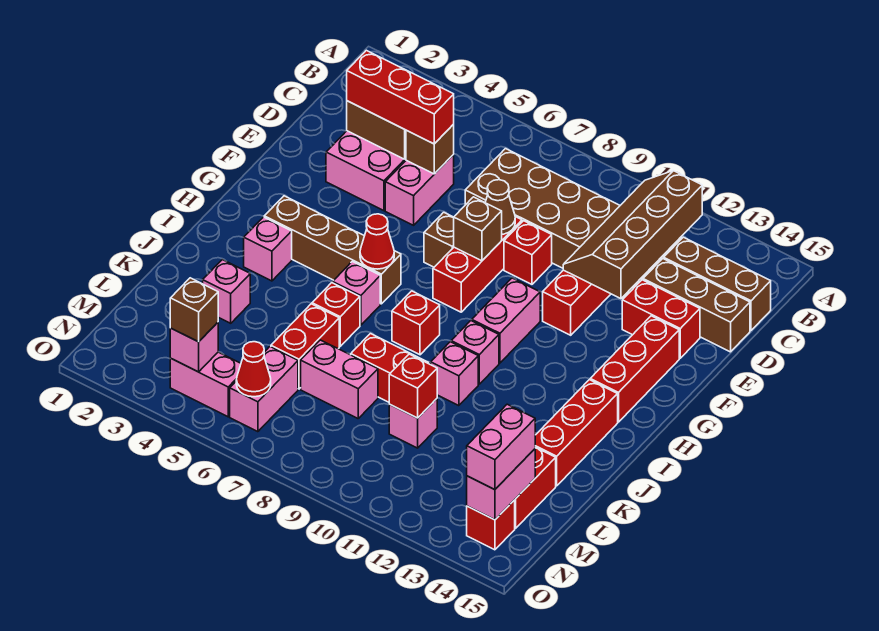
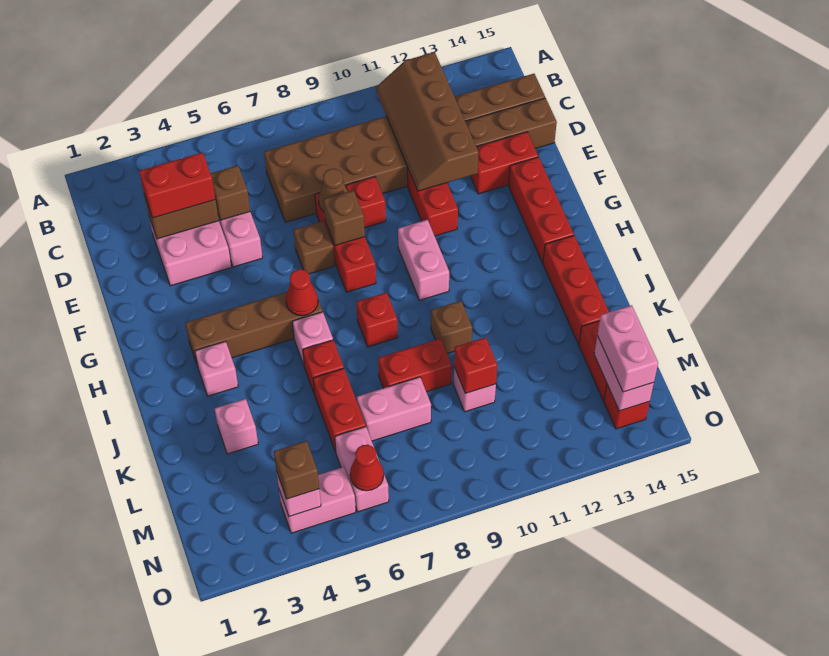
red 1x3 brick [347,50,454,144] -> red 1x2 brick [139,152,215,218]
pink 1x1 brick [451,321,499,384] -> none
pink 1x1 brick [431,342,478,406] -> brown 1x1 brick [431,301,472,354]

